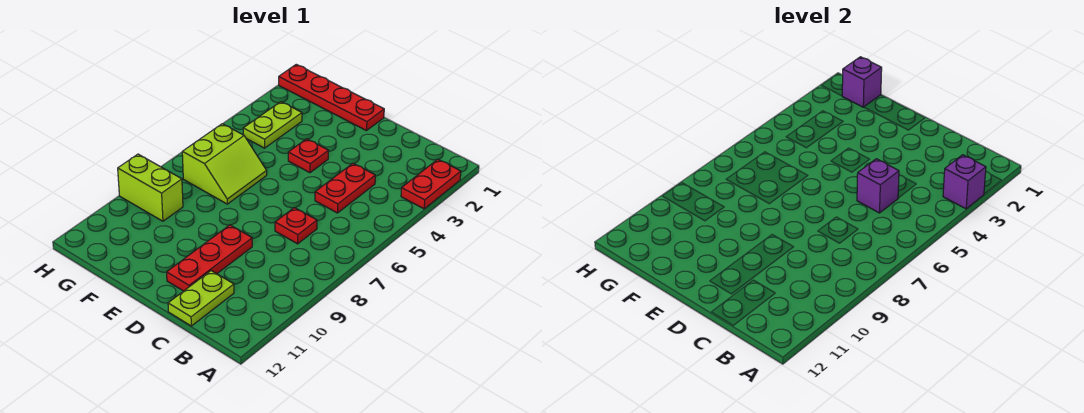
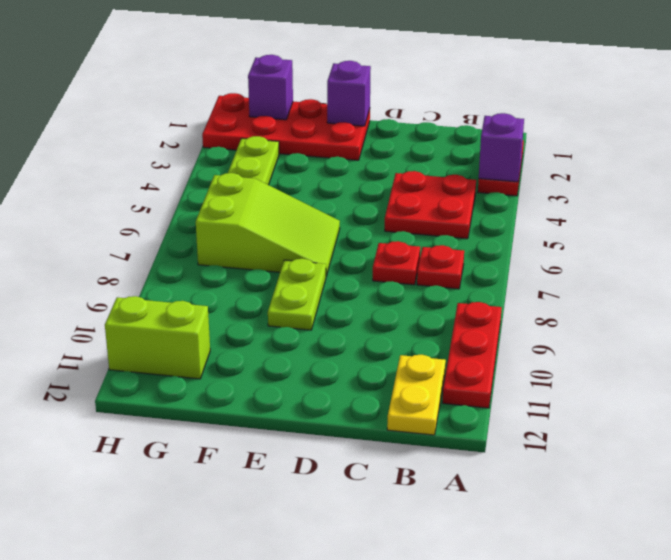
none -> yellow 1x2 plate [387,355,446,435]
red 1x2 plate [315,163,375,213] -> red 2x2 plate [385,171,476,239]
purple 1x1 brick [857,159,899,213] -> purple 1x1 brick moved to [327,61,371,126]
lime 1x2 plate [168,271,234,326] -> lime 1x2 plate moved to [268,259,326,330]
red 1x3 plate [167,225,252,291] -> red 1x3 plate moved to [443,302,502,408]
red 1x4 plate [279,64,384,131] -> red 2x4 plate [202,93,370,160]
red 1x1 plate [288,139,329,173] -> red 1x1 plate moved to [417,245,464,289]
lime 2x2 slope [182,124,267,204] -> lime 2x3 slope [196,173,340,276]
lime 1x2 brick [118,154,183,221] -> lime 1x2 brick moved to [105,296,210,379]

